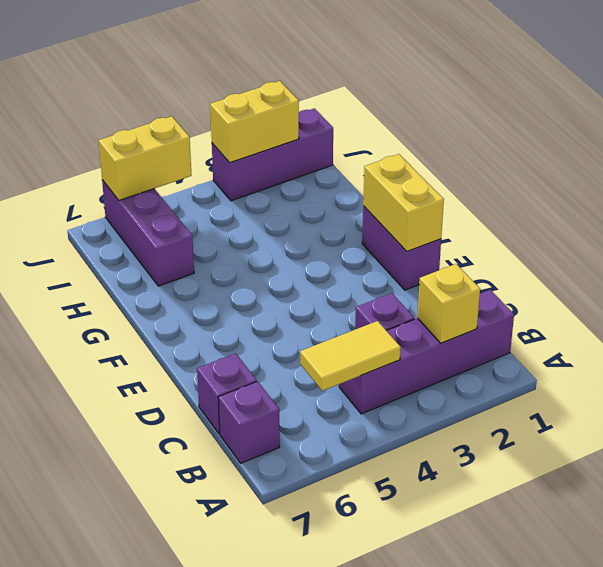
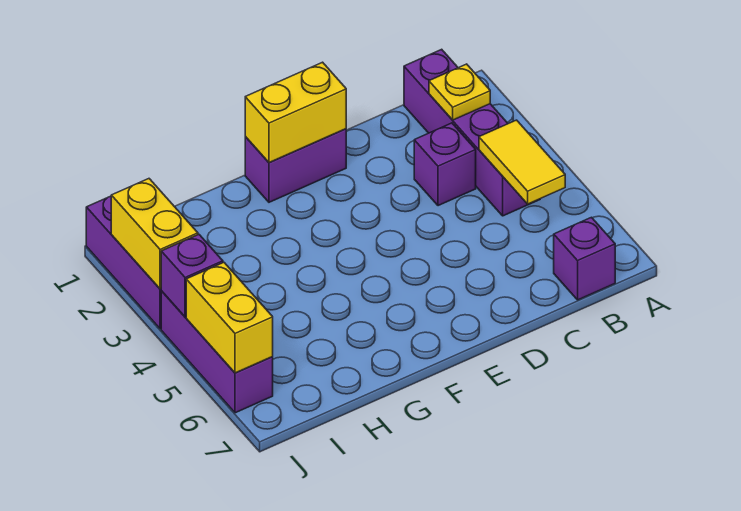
yellow 1x1 brick [417,264,480,343] -> yellow 1x1 plate [429,64,490,120]
purple 1x1 brick [197,353,257,434] -> purple 1x1 brick moved to [161,235,223,317]
purple 1x3 brick [102,180,194,286] -> purple 1x3 brick turned to [161,291,273,413]

